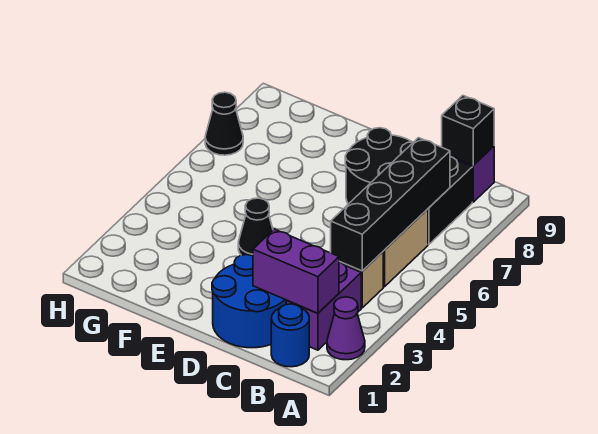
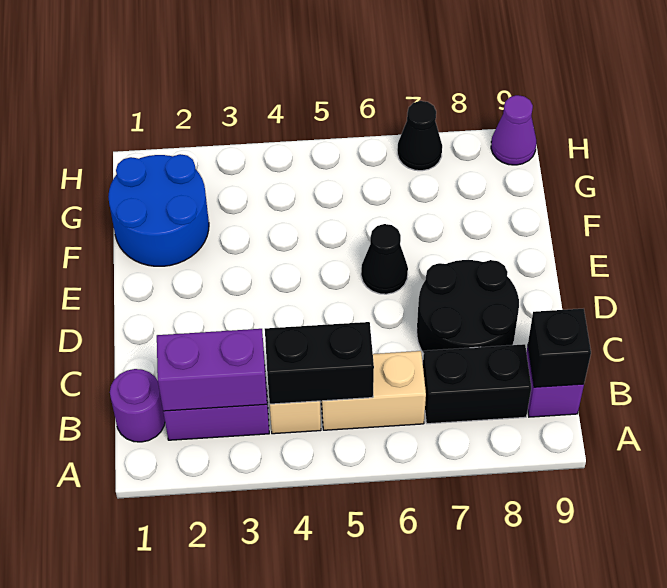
purple 1x1 cone [327,297,365,360] -> purple 1x1 cone moved to [491,95,536,165]
blue 1x1 round brick [271,304,309,367] -> purple 1x1 round brick [110,369,165,442]
purple 1x2 brick [253,229,339,313] -> purple 1x2 brick turned to [157,329,267,411]
black 1x4 brick [331,138,450,271] -> black 1x2 brick [265,322,374,404]
blue 2x2 round brick [212,255,286,348] -> blue 2x2 round brick moved to [108,154,209,266]
black 1x1 cone [238,198,273,256] -> black 1x1 cone moved to [361,224,408,294]

